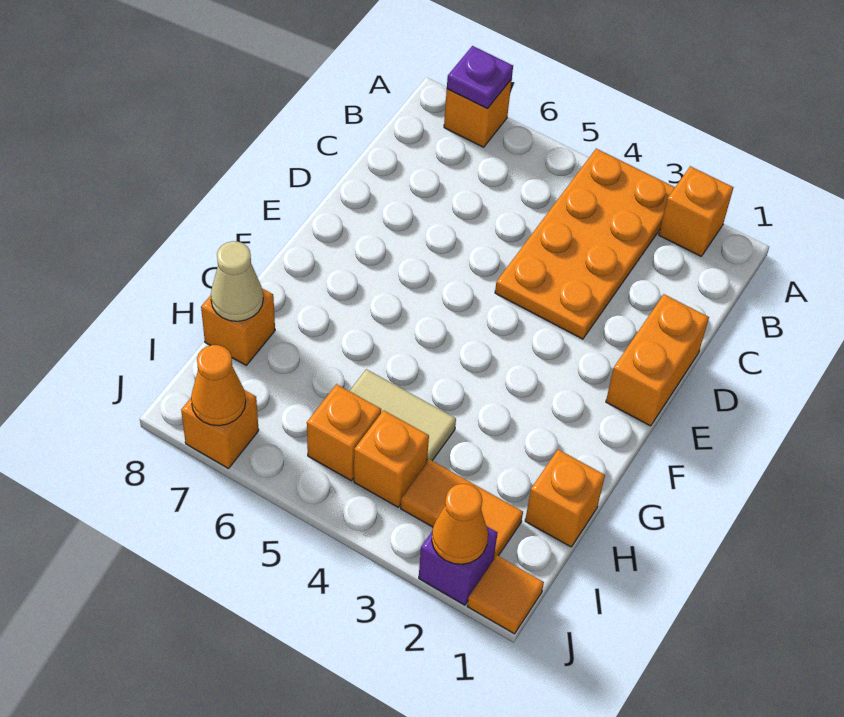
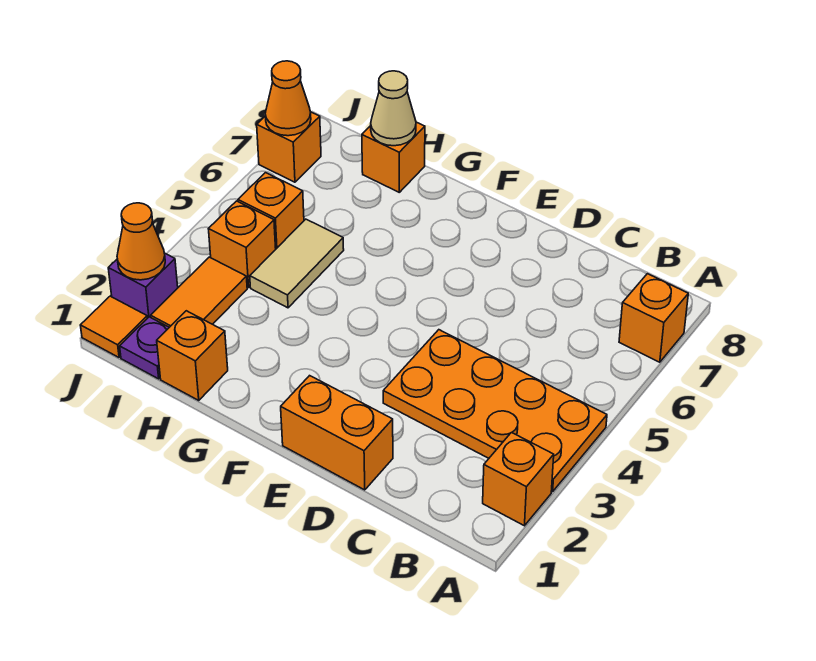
purple 1x1 plate [447,46,513,109] -> purple 1x1 plate moved to [120,317,169,379]

